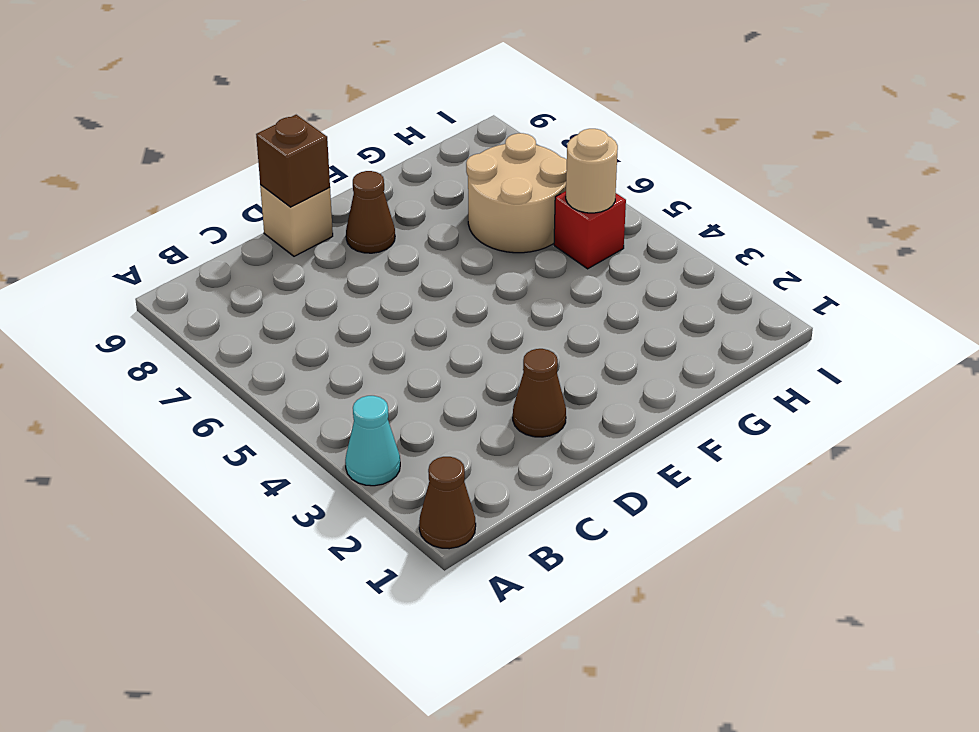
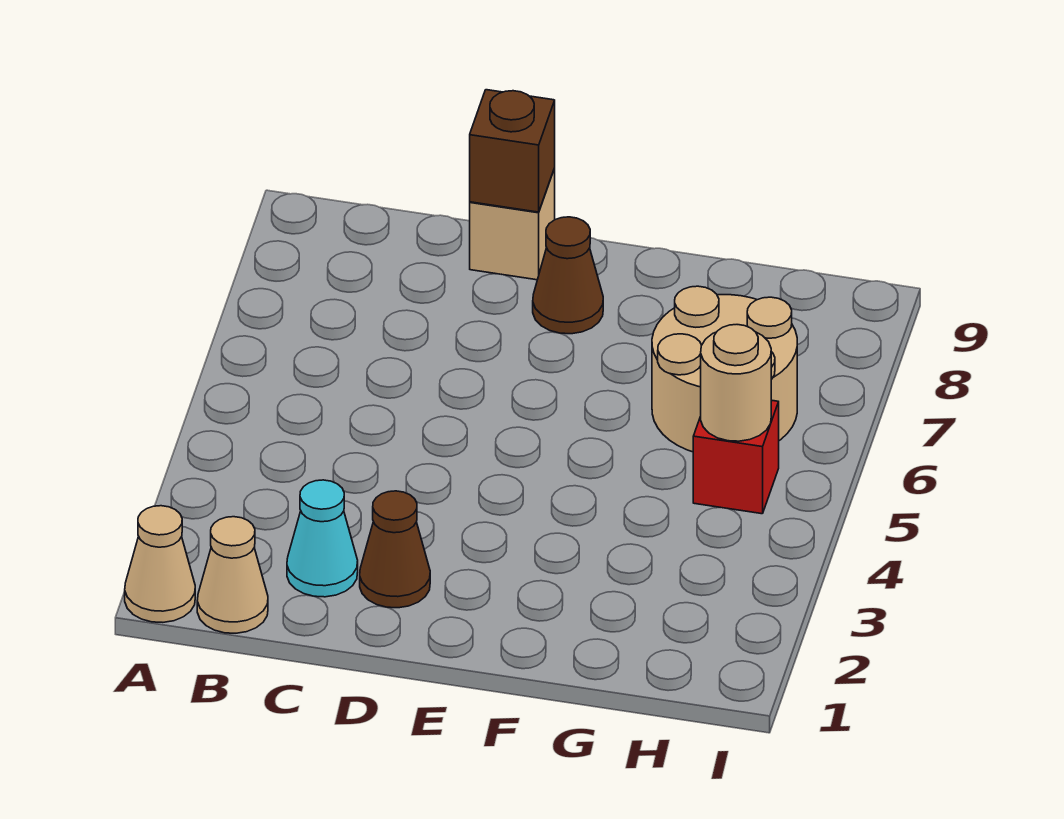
brown 1x1 cone [419,457,476,549] -> tan 1x1 cone [125,506,195,622]
cyan 1x1 cone [345,396,400,486] -> cyan 1x1 cone moved to [287,480,358,597]
none -> tan 1x1 cone [197,517,268,633]

